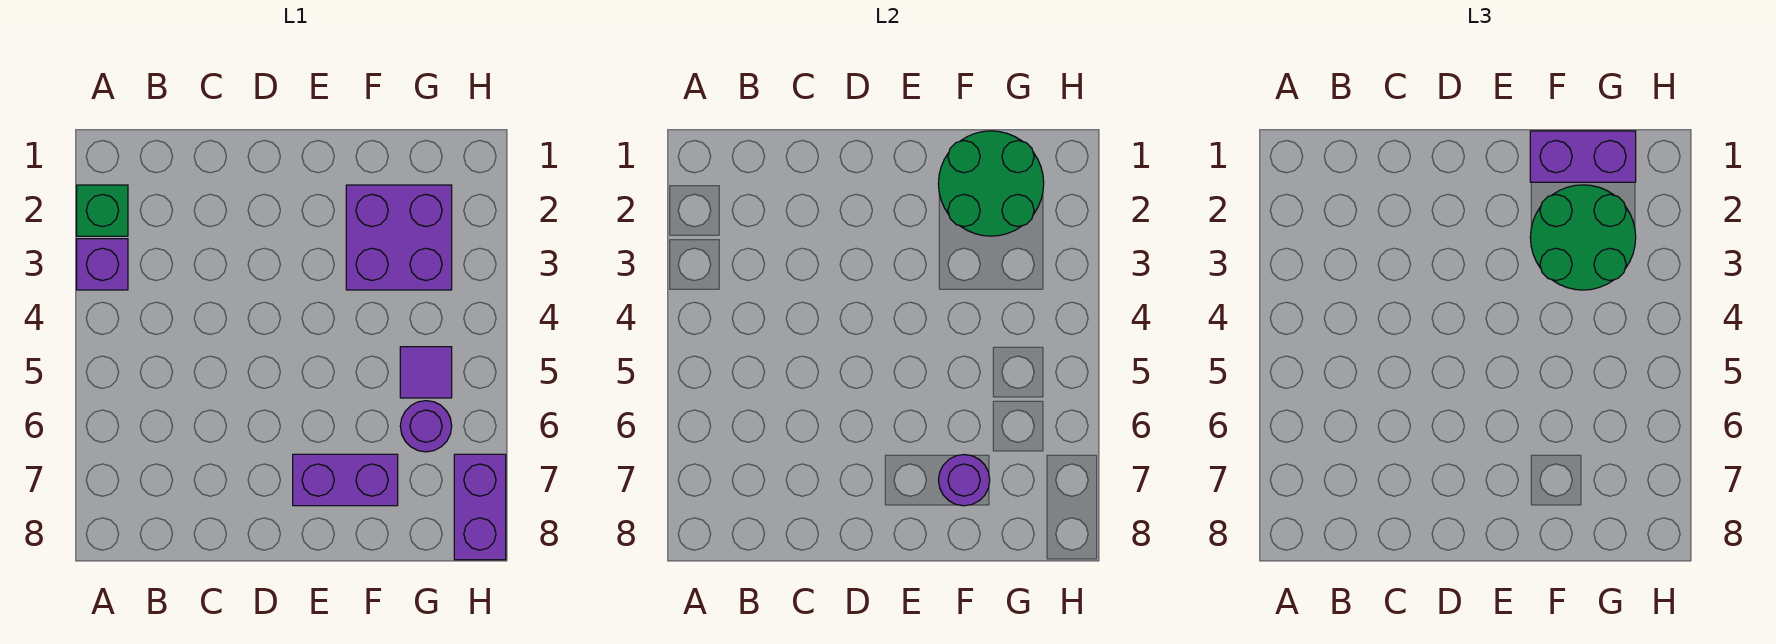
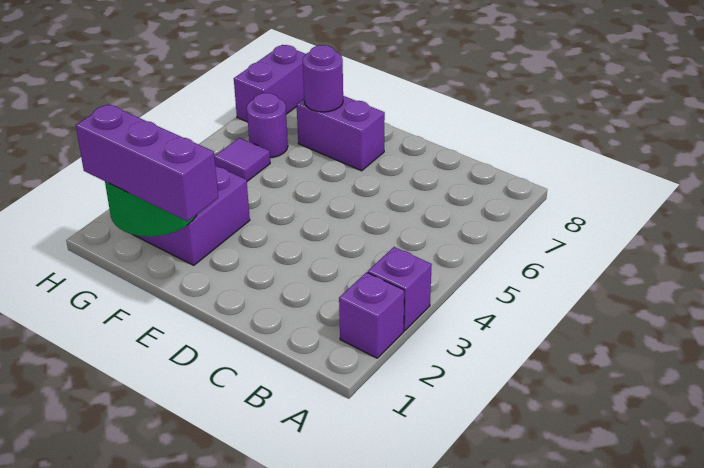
green 1x1 brick [77,185,128,236] -> purple 1x1 brick [339,272,404,358]
purple 1x2 brick [1530,131,1636,182] -> purple 1x3 brick [76,104,218,221]
green 2x2 round brick [1530,185,1636,290] -> none

